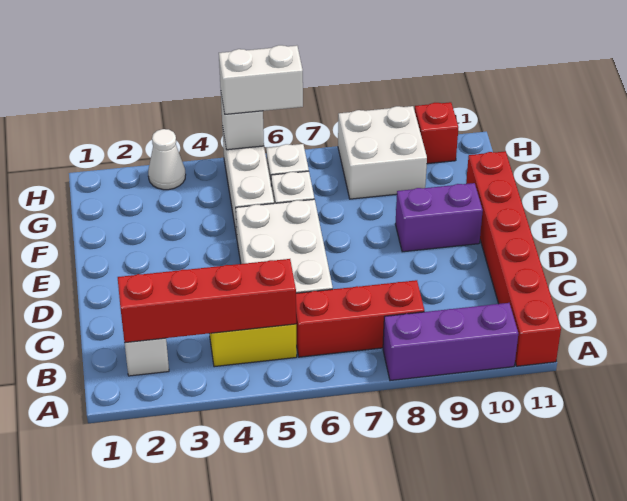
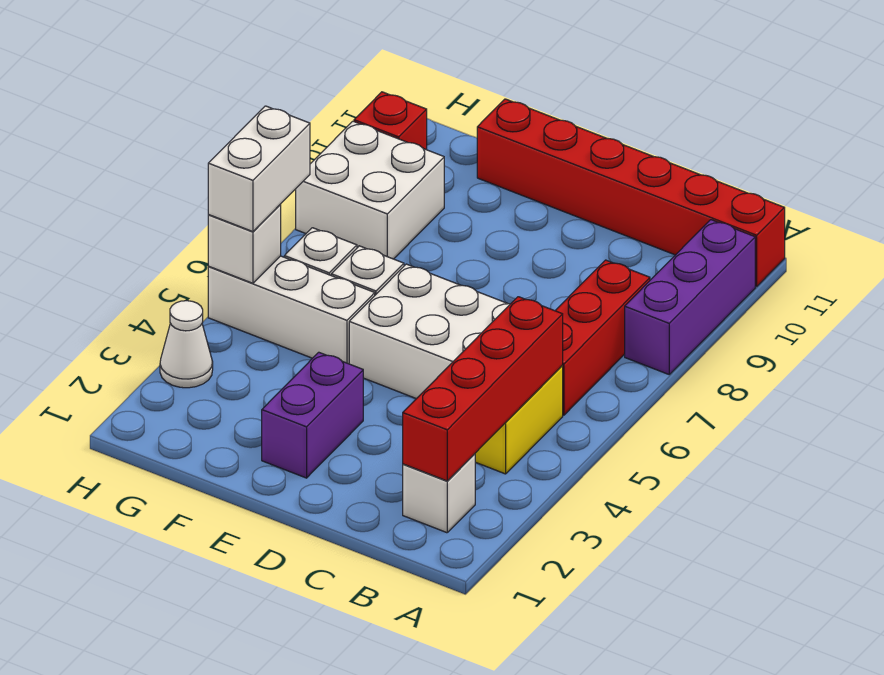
purple 1x2 brick [395,183,483,252] -> purple 1x2 brick moved to [262,352,363,478]

